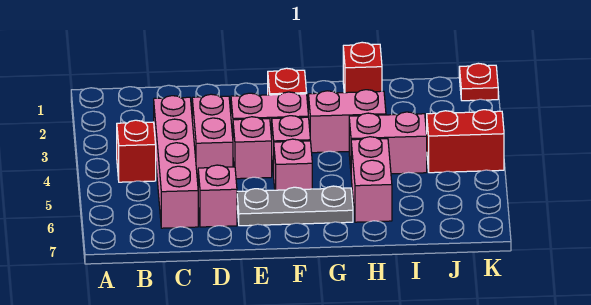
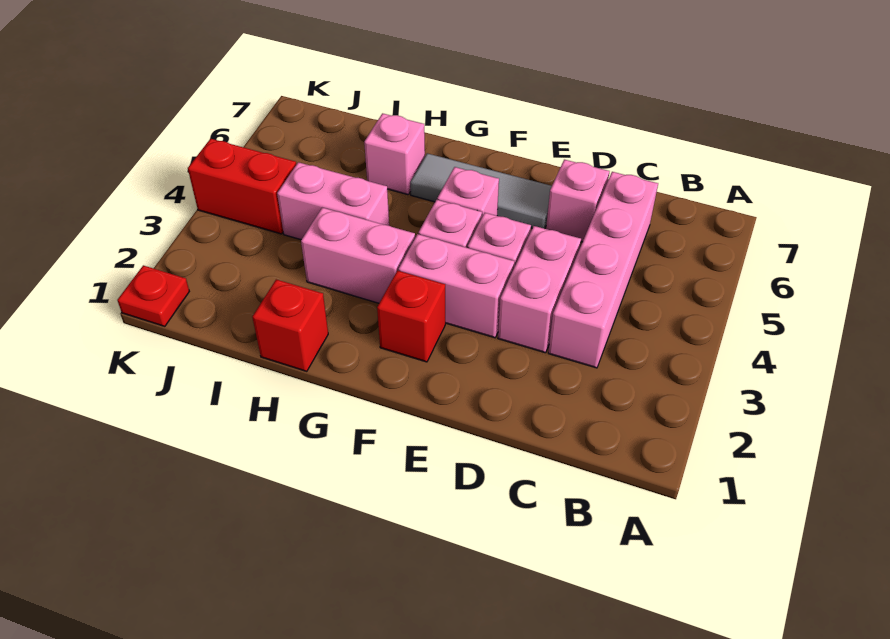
red 1x1 brick [117,120,156,182] -> none
grey 1x3 plate [237,186,353,226] -> grey 1x3 tile [410,153,552,229]
pink 1x2 brick [351,137,392,222] -> pink 1x1 brick [364,113,425,195]

